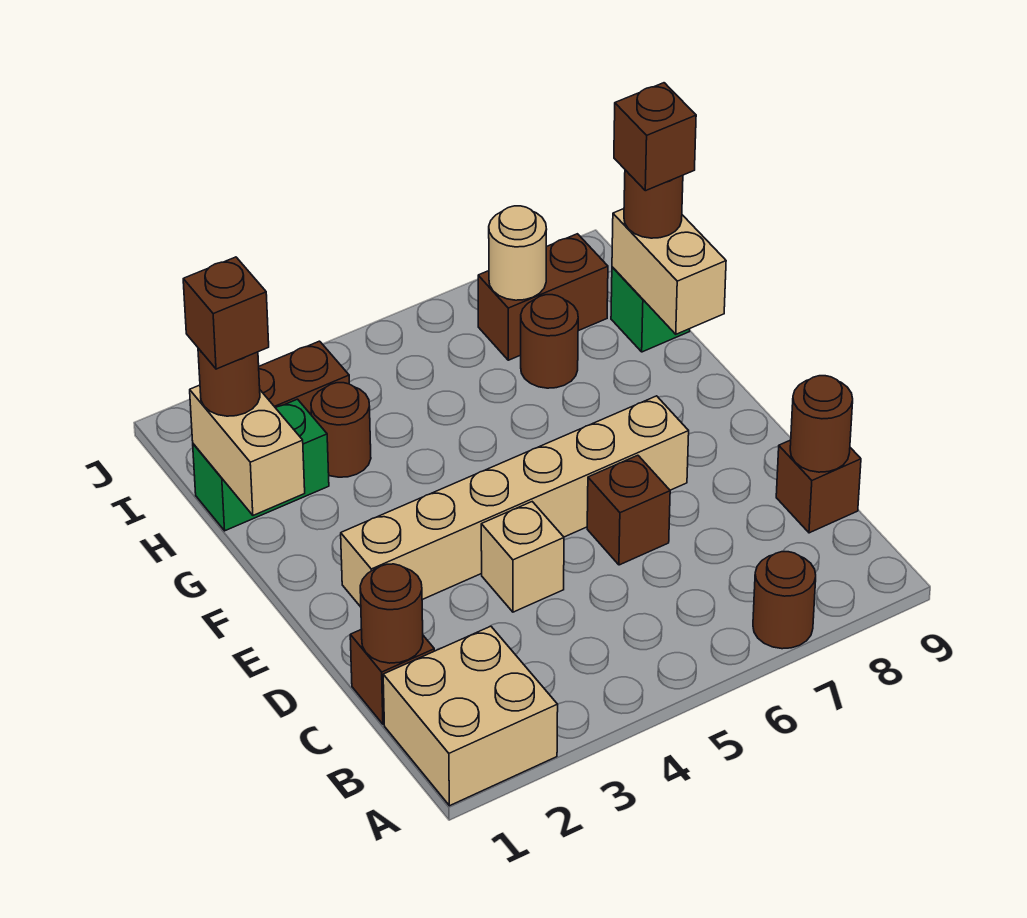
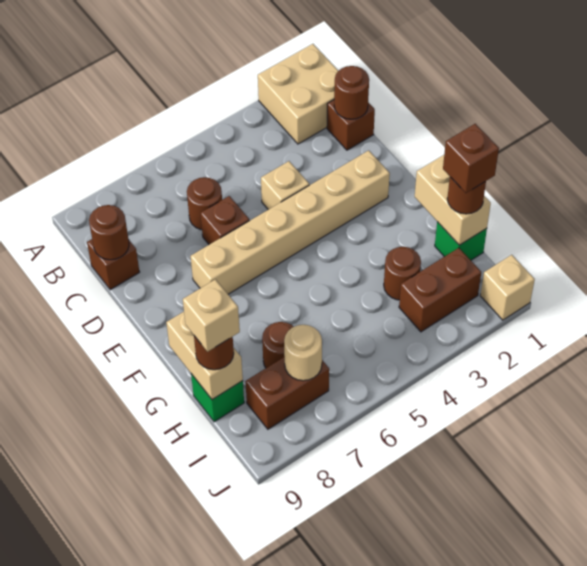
brown 1x1 round brick [753,552,816,649] -> brown 1x1 round brick moved to [187,177,222,230]
green 1x2 brick [193,399,329,531] -> green 1x1 brick [435,222,487,260]
brown 1x1 brick [614,83,696,191] -> tan 1x1 brick [183,279,240,352]
none -> tan 1x1 brick [480,255,535,320]

